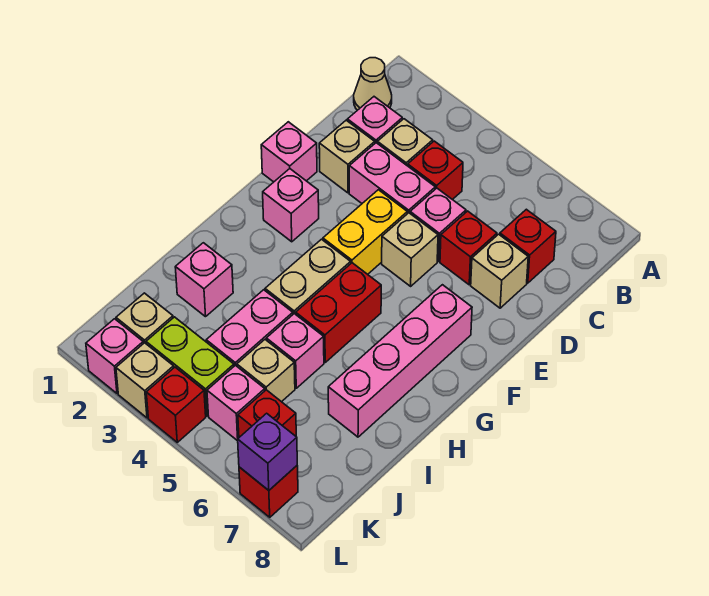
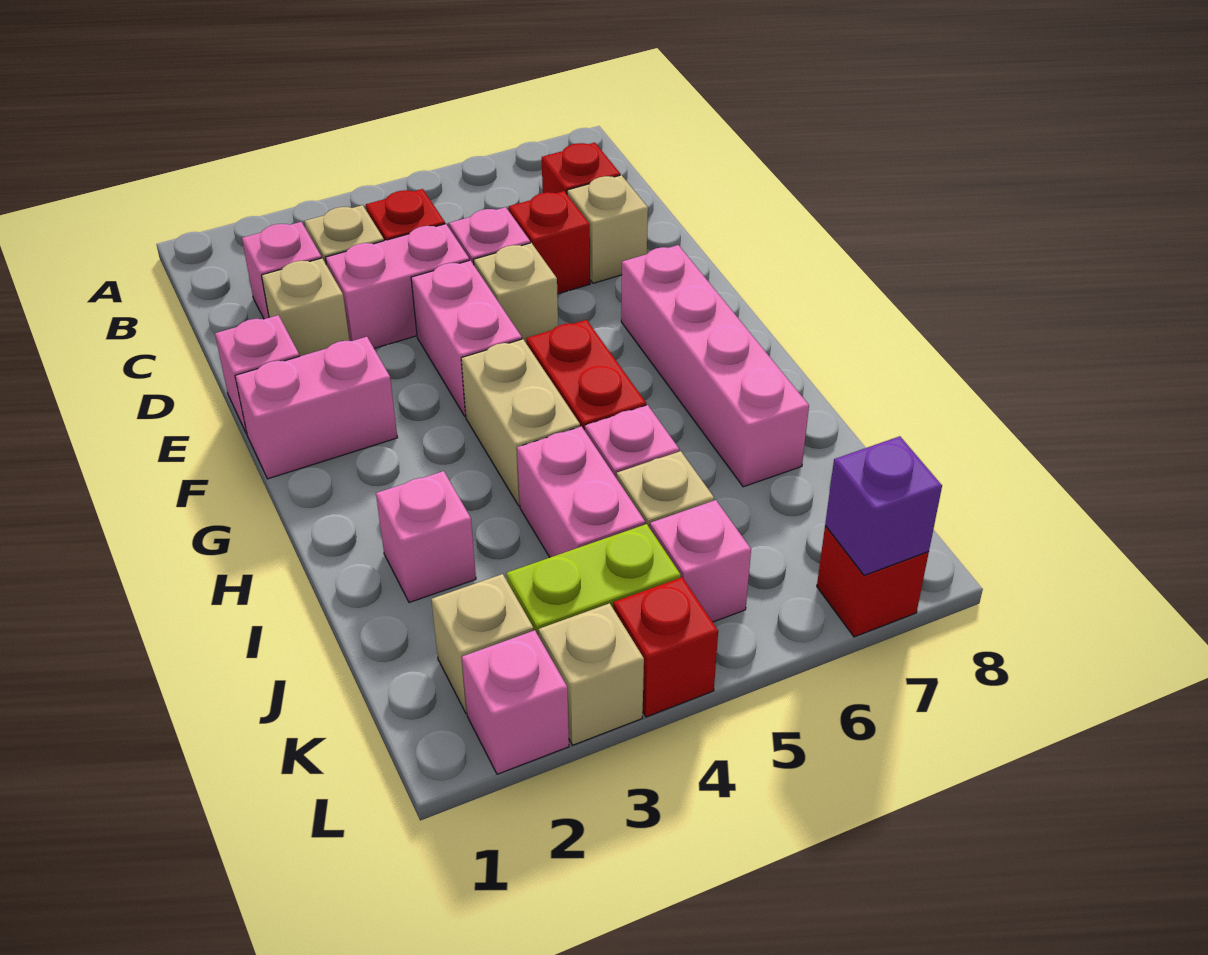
tan 1x1 cone [354,58,392,110] -> none
yellow 1x2 brick [323,190,407,274] -> pink 1x2 brick [411,260,522,417]
pink 1x1 brick [263,169,319,242] -> pink 1x2 brick [235,337,397,479]
red 1x1 brick [238,390,296,437] -> none

